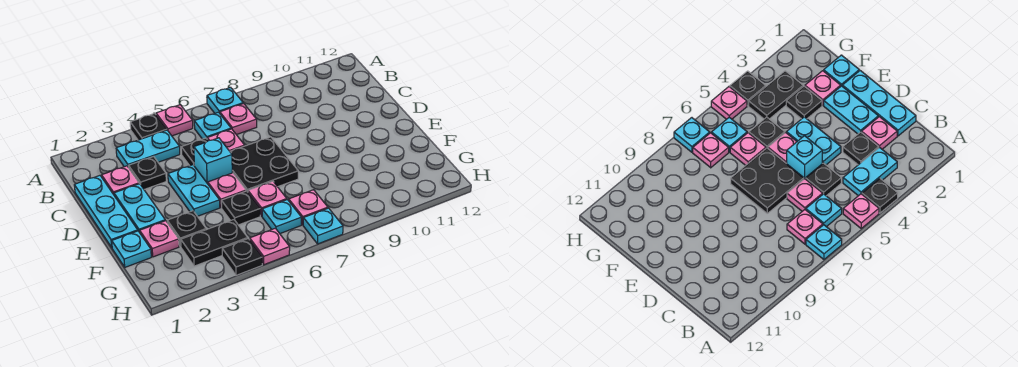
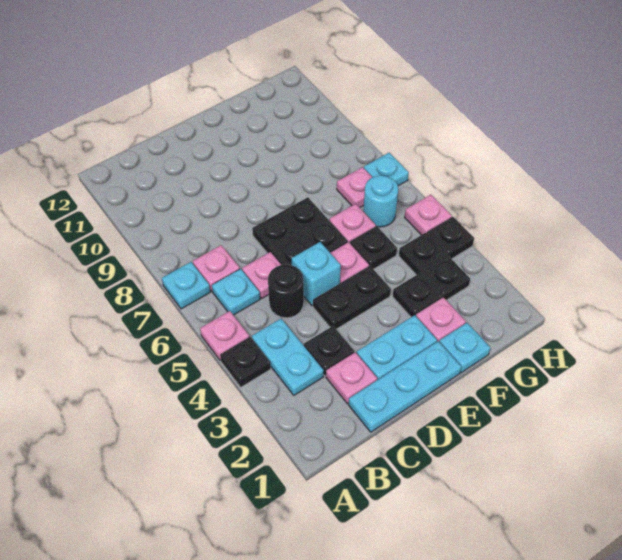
black 1x1 plate [181,138,208,166] -> black 1x1 round brick [268,265,304,318]
cyan 1x2 plate [168,165,220,216] -> black 1x2 plate [313,266,391,329]
cyan 1x1 plate [262,200,301,233] -> cyan 1x1 round brick [363,175,398,227]

